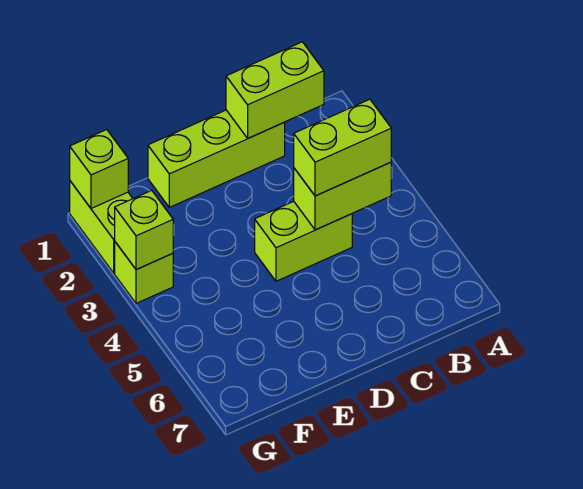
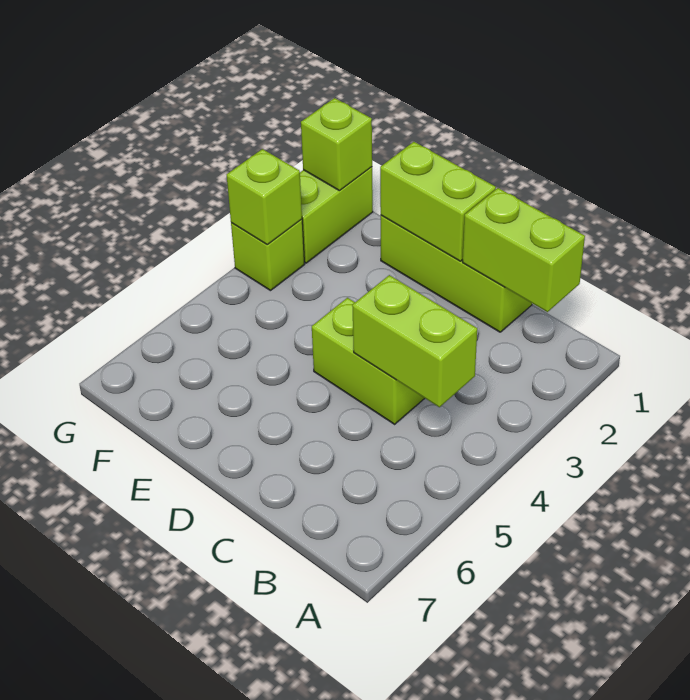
lime 1x2 brick [294,99,391,196] -> lime 1x2 brick moved to [380,142,496,261]

